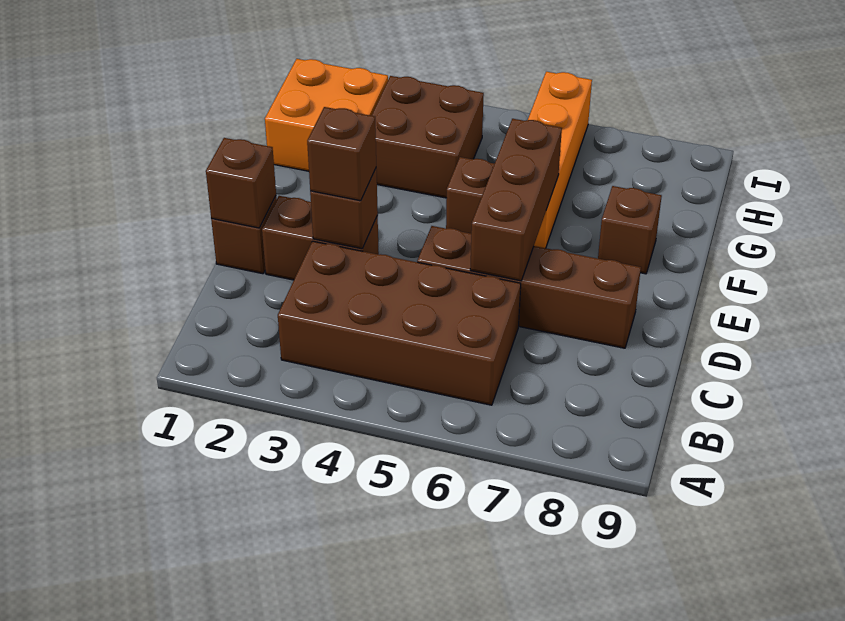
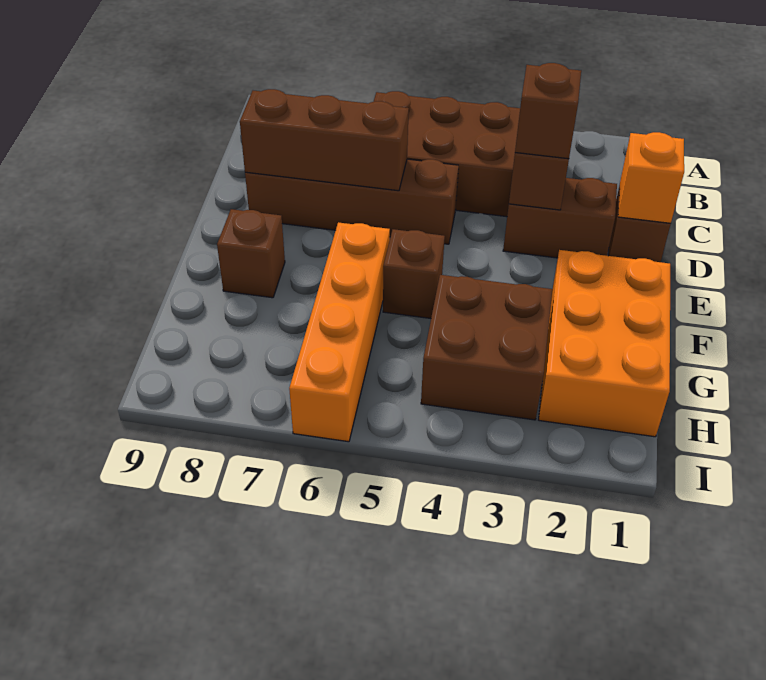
brown 1x1 brick [206,138,276,228] -> orange 1x1 brick [618,132,684,223]
brown 1x3 brick [470,119,562,281] -> brown 1x3 brick turned to [240,89,409,191]
orange 2x2 brick [265,59,388,171] -> orange 2x3 brick [539,250,670,437]

